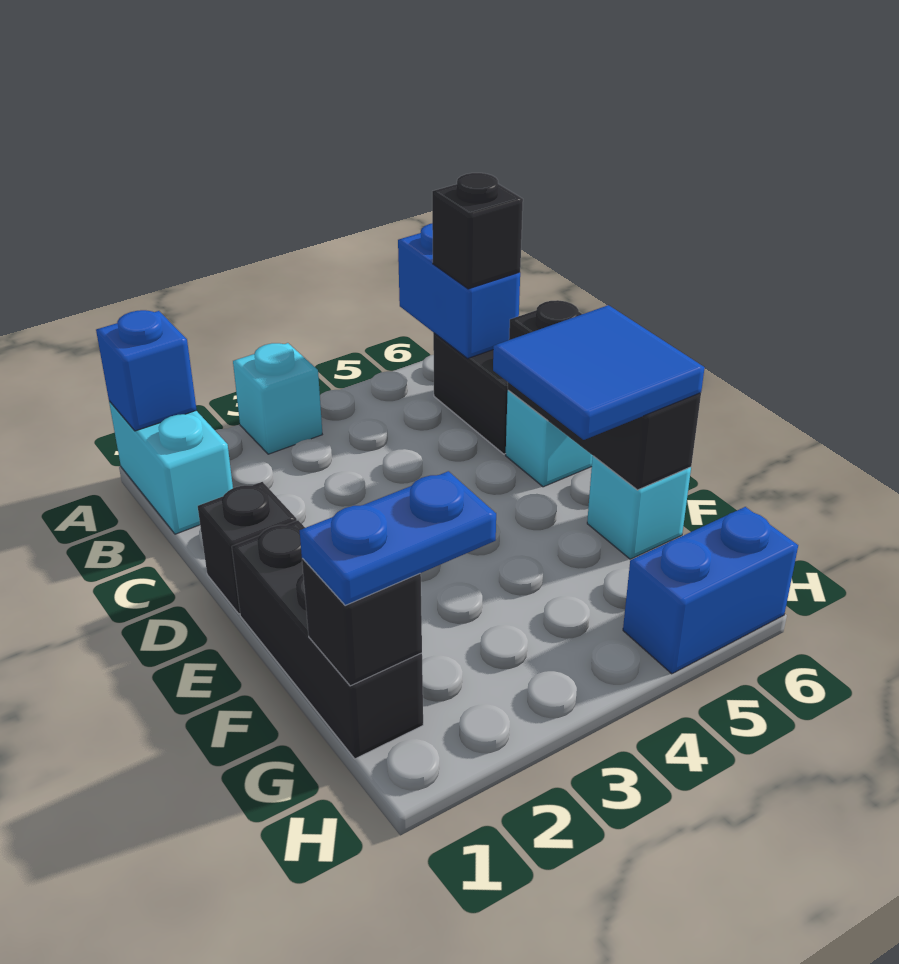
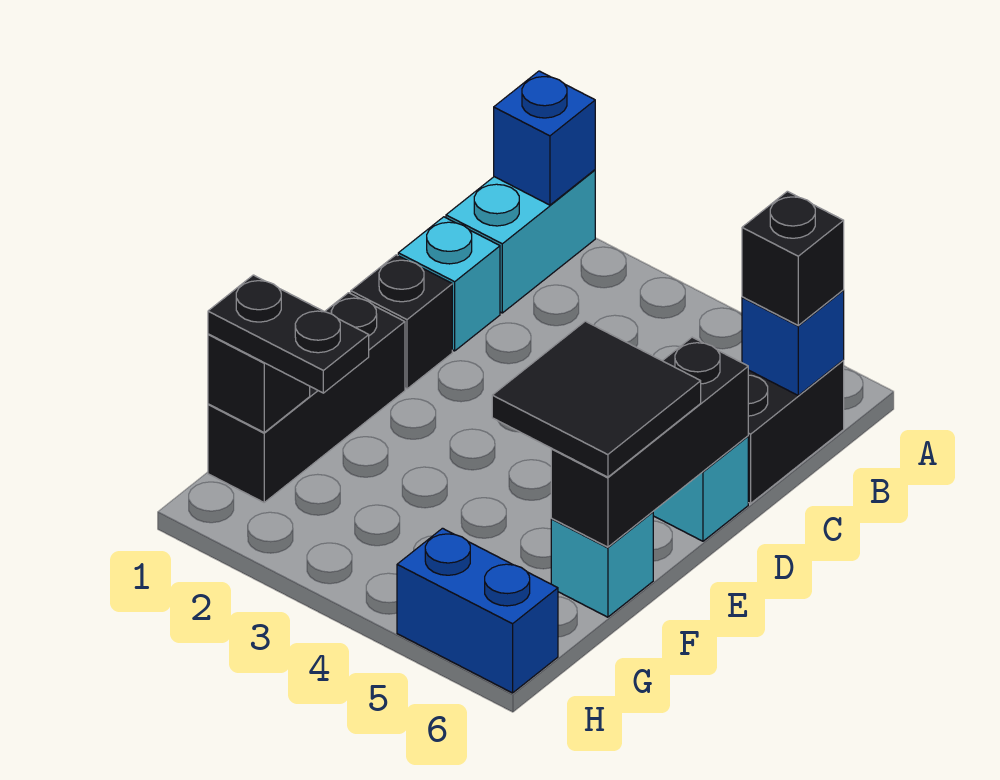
cyan 1x1 brick [233,343,322,454] -> cyan 1x1 brick moved to [398,217,500,351]
blue 1x2 brick [398,224,520,359] -> blue 1x1 brick [742,291,844,395]
blue 2x2 tile [493,305,705,440] -> black 2x2 tile [492,321,701,477]
blue 1x2 plate [300,471,496,606] -> black 1x2 plate [208,275,369,393]

